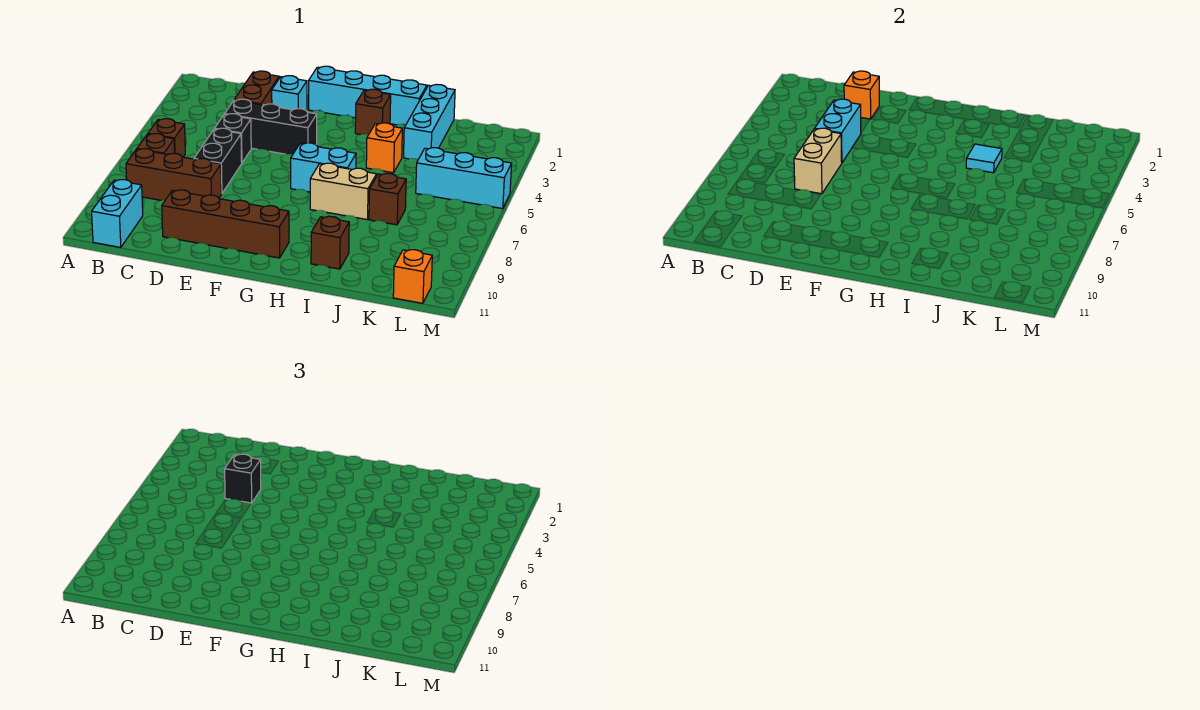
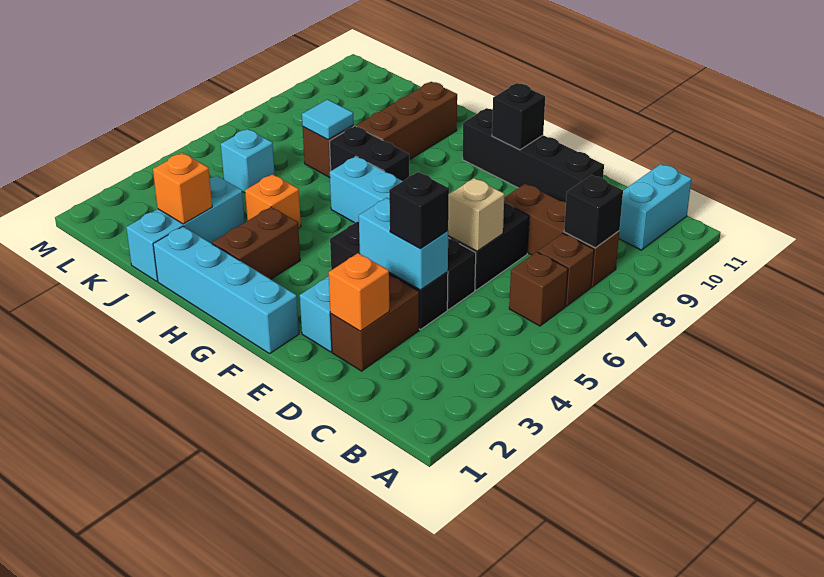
none -> black 1x1 brick [564,175,623,248]
cyan 1x2 brick [815,99,861,162] -> cyan 1x2 brick turned to [359,198,448,290]
tan 1x2 brick [794,128,842,194] -> tan 1x1 brick [448,178,504,251]
brown 1x4 brick [162,190,289,258] -> black 1x4 brick [462,108,604,202]
none -> black 1x1 brick [492,83,545,150]
brown 1x1 brick [355,89,391,135] -> brown 1x2 brick [212,207,300,279]
tan 1x2 brick [310,163,377,220] -> black 1x2 brick [329,126,409,181]
cyan 1x1 tile [966,144,1002,173] -> cyan 1x1 tile moved to [302,100,354,140]
brown 1x1 brick [311,216,349,269] -> brown 1x3 brick [356,82,457,160]
cyan 1x3 brick [416,148,512,209] -> cyan 1x1 brick [221,129,275,193]
orange 1x1 brick [393,250,432,303] -> orange 1x1 brick moved to [153,153,212,224]

